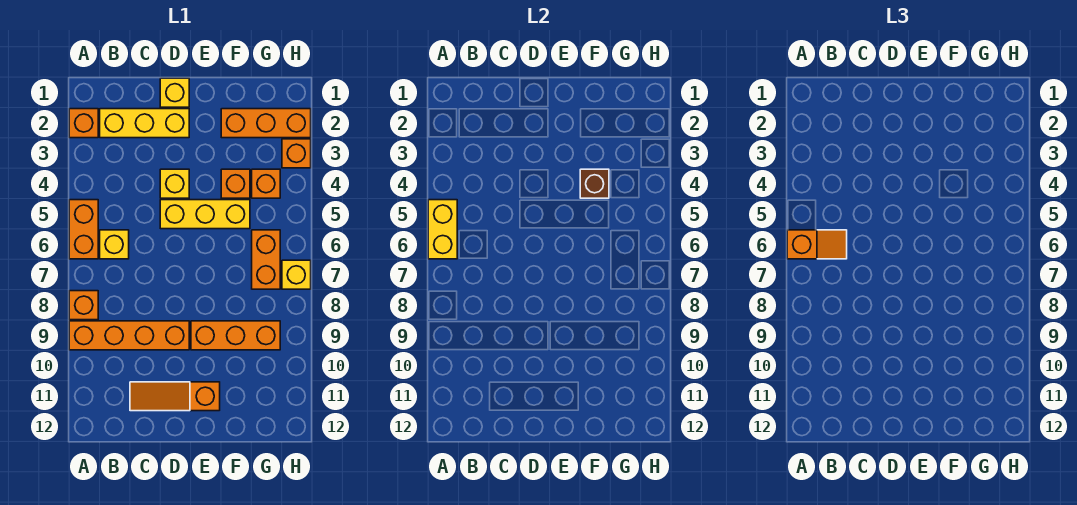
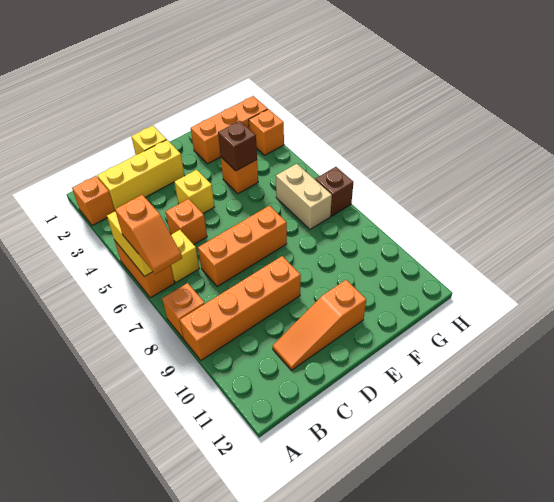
orange 1x2 slope [787,230,847,259] -> orange 1x2 slope turned to [115,195,182,274]
yellow 1x3 brick [160,200,250,229] -> none
orange 1x3 brick [191,321,280,350] -> orange 1x3 brick moved to [198,206,287,286]
orange 1x1 brick [252,169,280,198] -> orange 1x1 brick moved to [165,199,207,245]
orange 1x2 brick [252,230,280,289] -> tan 1x2 brick [276,164,332,229]
yellow 1x1 brick [282,260,311,289] -> brown 1x1 brick [315,167,353,216]

